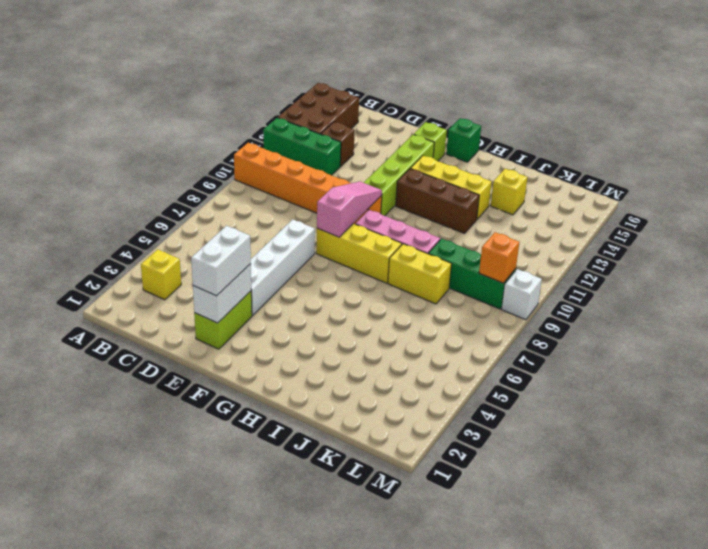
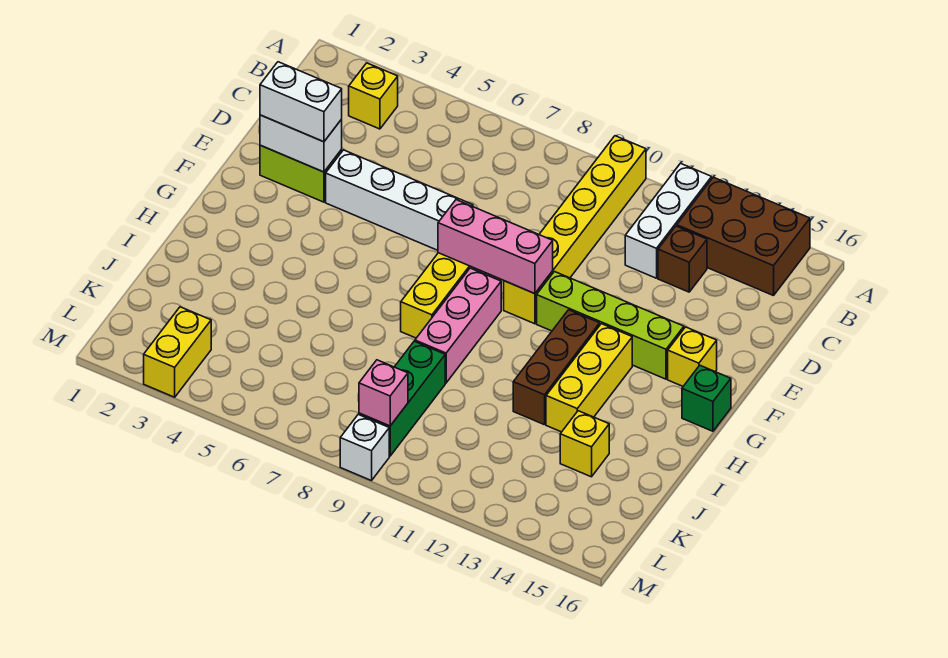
orange 1x6 brick [234,143,382,224] -> yellow 1x6 brick [504,136,646,324]
green 1x3 brick [263,118,341,175] -> white 1x3 brick [625,163,712,278]
pink 1x3 slope [317,182,382,237] -> pink 1x3 brick [438,200,553,294]
lime 1x1 brick [414,122,447,161] -> yellow 1x1 brick [668,327,717,386]
yellow 1x2 brick [388,244,452,304] -> yellow 1x2 brick moved to [144,307,211,397]
orange 1x1 brick [479,232,520,283] -> pink 1x1 brick [359,360,408,426]

